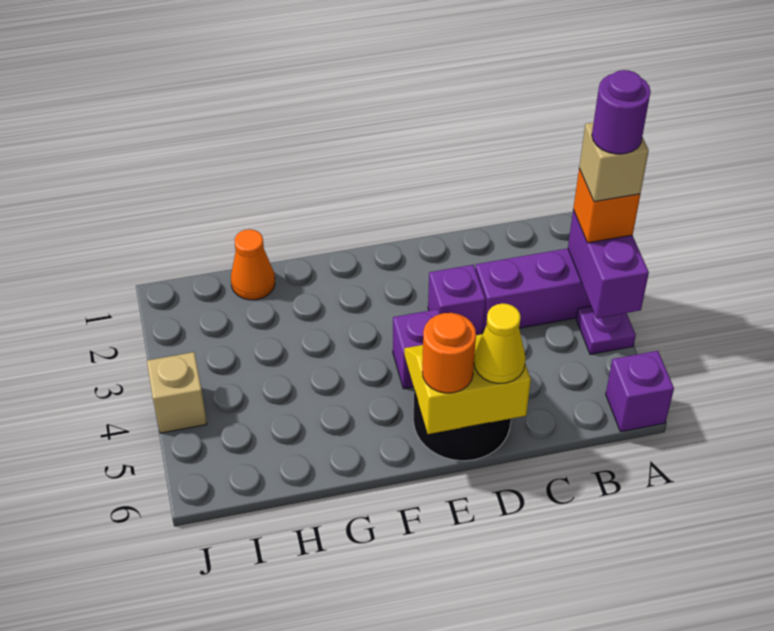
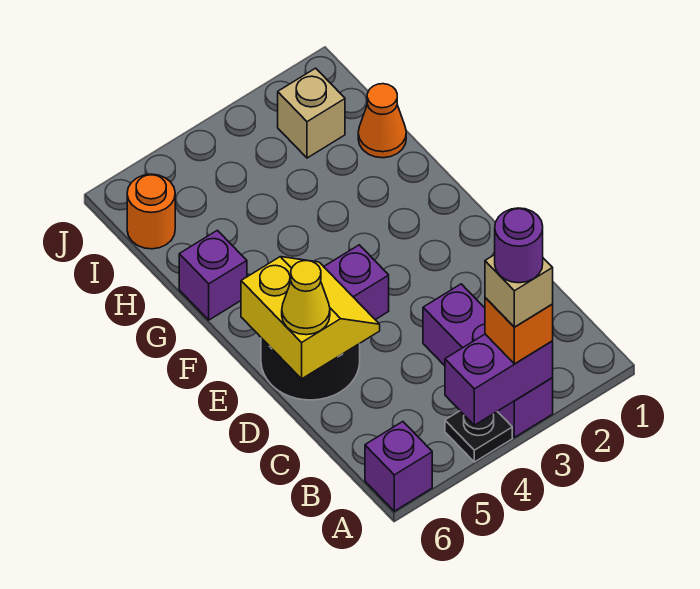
purple 1x1 plate [576,306,636,354] -> black 1x1 plate [445,411,512,462]
purple 1x1 brick [428,265,485,335] -> purple 1x1 brick moved to [179,230,247,320]
orange 1x1 round brick [422,313,476,393] -> orange 1x1 round brick moved to [127,174,175,249]
tan 1x1 brick [147,352,207,433] -> tan 1x1 brick moved to [278,68,345,158]

